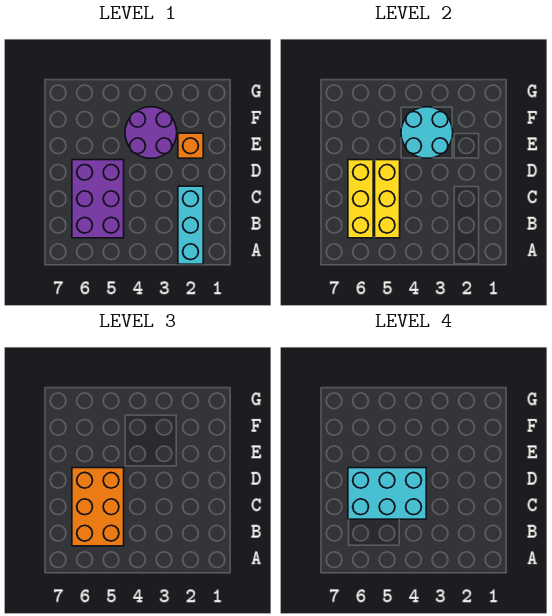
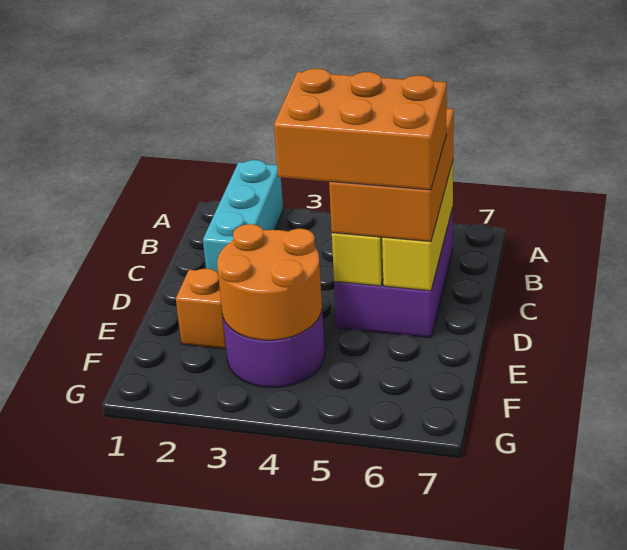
cyan 2x3 brick [348,468,426,519] -> orange 2x3 brick [274,68,447,190]
cyan 2x2 round brick [401,107,453,158] -> orange 2x2 round brick [217,224,322,340]

